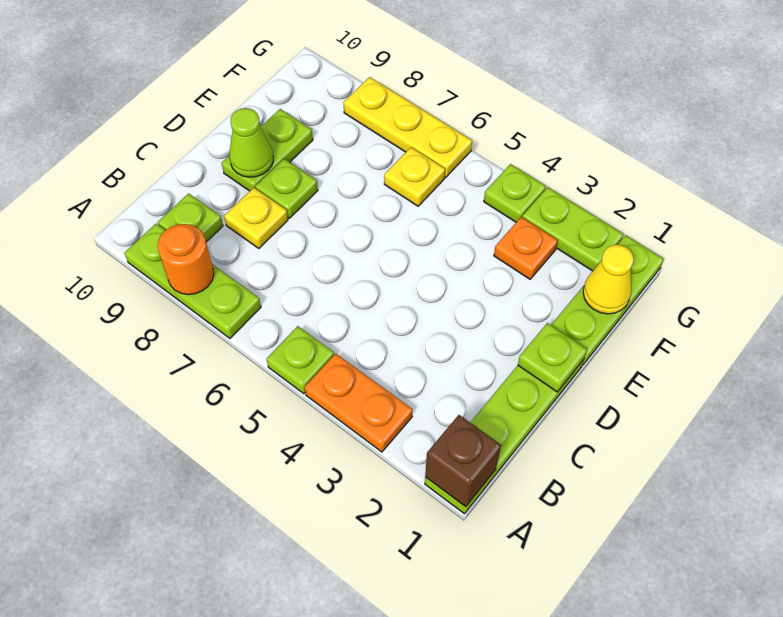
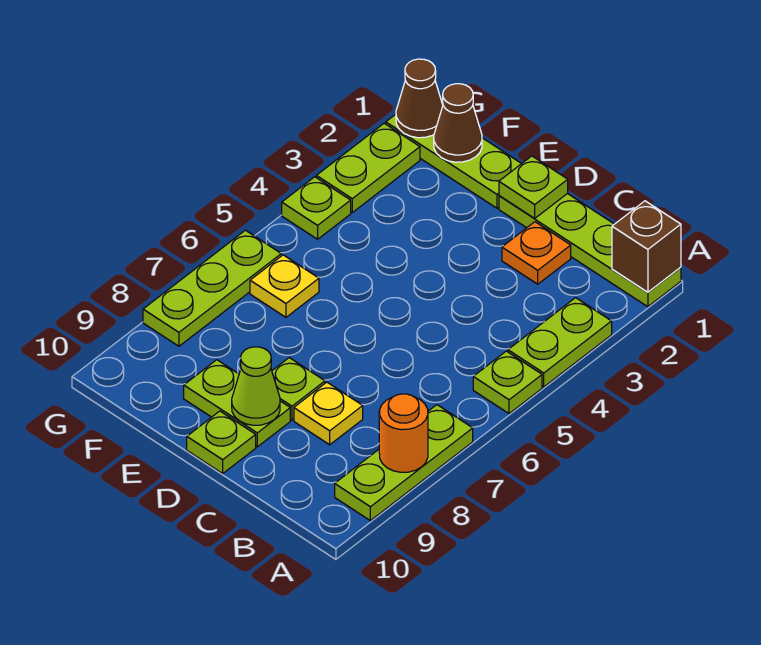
orange 1x2 plate [305,353,412,452] -> lime 1x2 plate [508,298,612,387]
lime 1x1 plate [158,193,223,242] -> lime 1x1 plate moved to [187,411,256,473]
yellow 1x1 cone [583,245,634,314] -> brown 1x1 cone [434,84,482,162]
orange 1x1 plate [494,217,558,279] -> orange 1x1 plate moved to [502,222,571,284]
none -> brown 1x1 cone [396,59,443,138]
yellow 1x3 plate [343,77,472,177] -> lime 1x3 plate [143,230,281,346]

